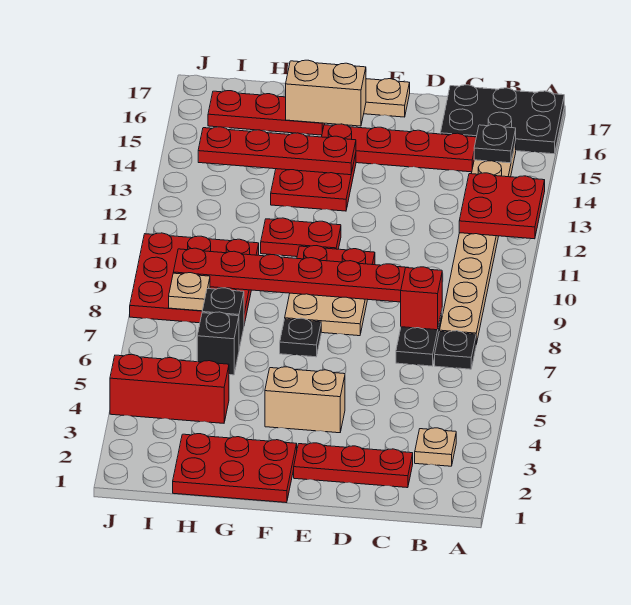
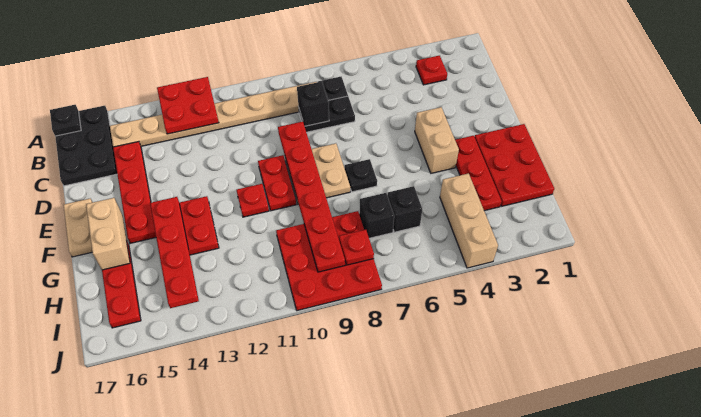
tan 1x1 plate [415,428,456,466] -> red 1x1 plate [416,56,447,85]
black 1x1 plate [474,124,516,163] -> black 1x1 plate moved to [50,105,81,136]
red 1x3 plate [294,443,413,488] -> red 1x3 plate moved to [455,136,502,211]
red 1x1 brick [401,267,442,330] -> black 1x1 brick [297,82,329,126]
red 1x2 plate [261,218,341,257] -> red 1x1 plate [236,184,269,217]
red 1x3 brick [110,355,229,423] -> tan 1x3 brick [440,173,498,268]
tan 1x1 plate [169,273,210,311] -> red 1x1 plate [339,230,374,265]

